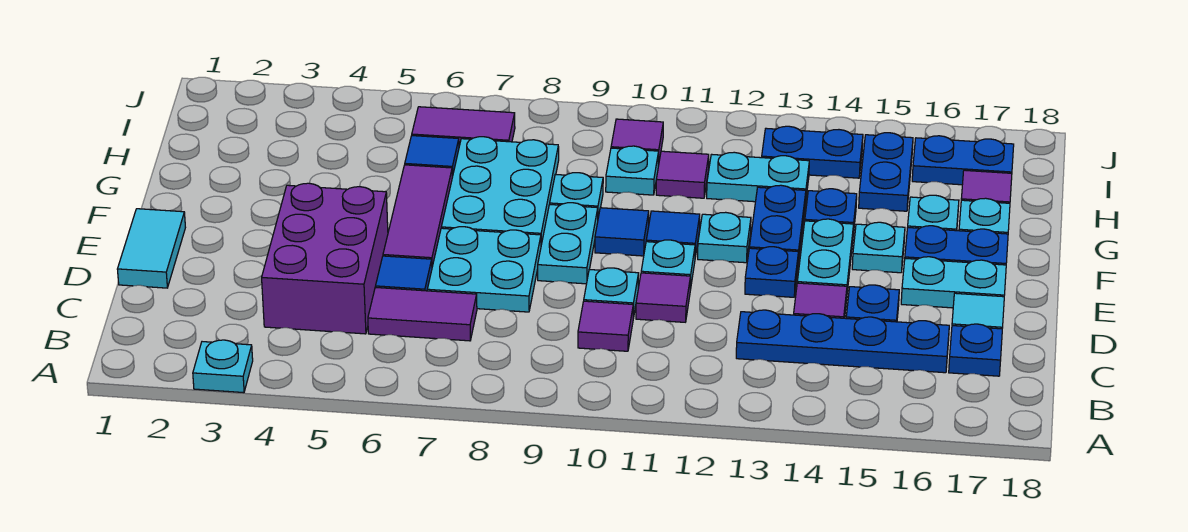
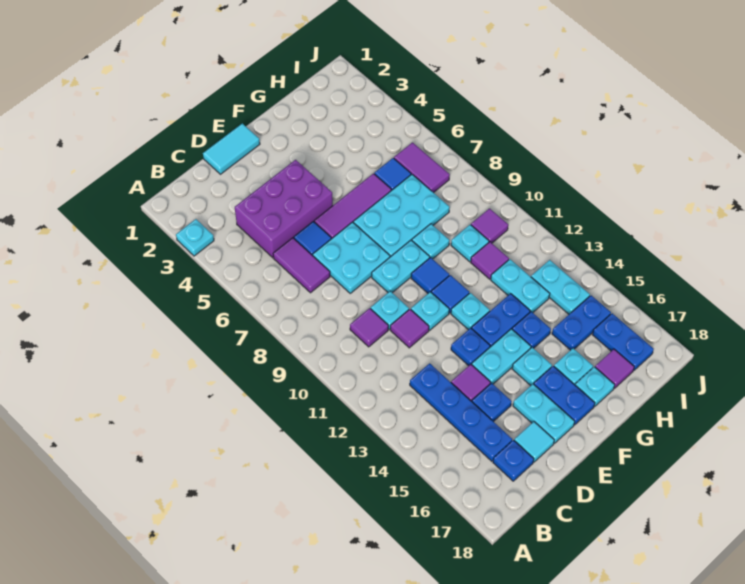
blue 1x2 plate [762,126,863,178] -> cyan 1x2 plate [531,260,590,314]

